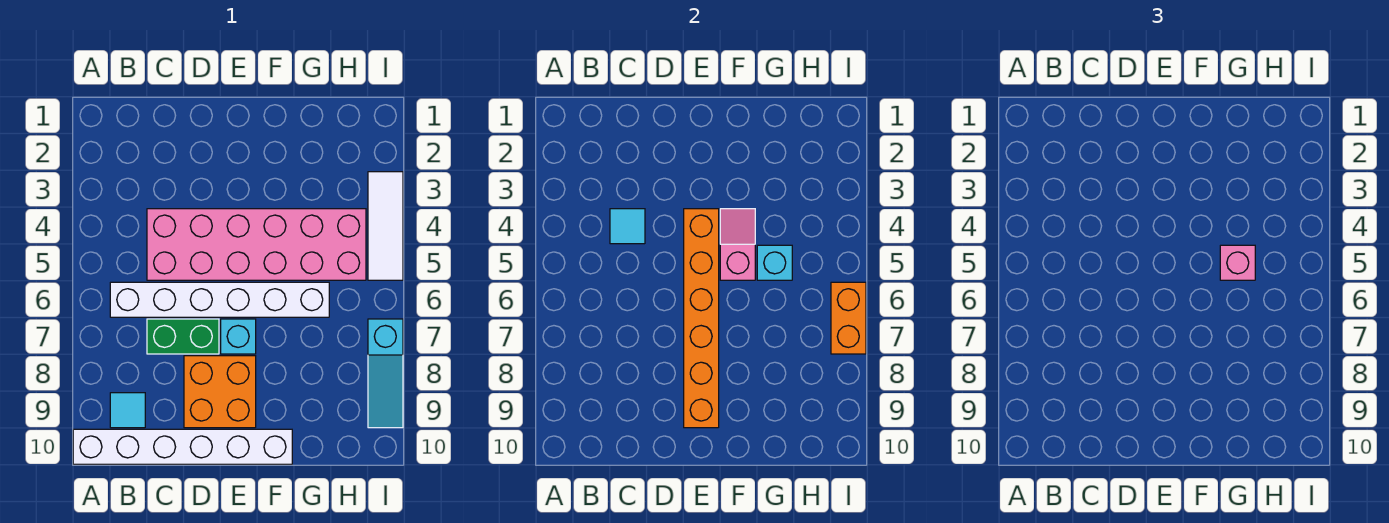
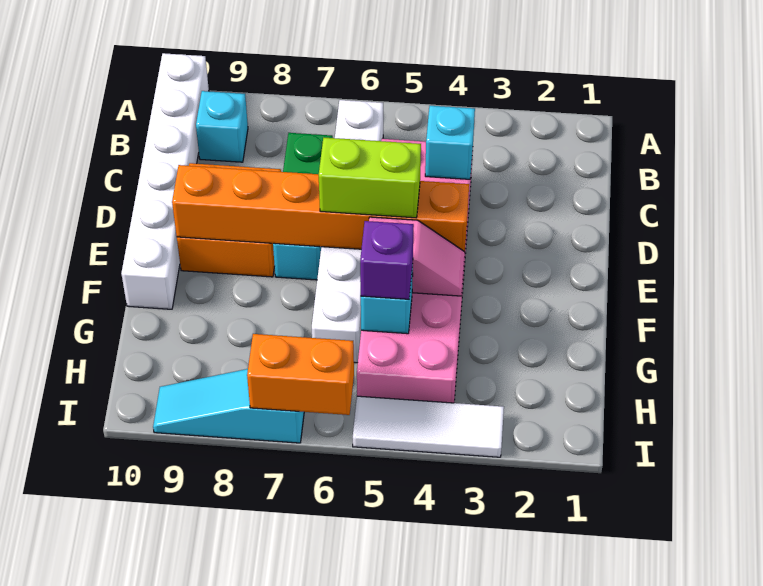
cyan 1x1 tile [110,393,145,428] -> cyan 1x1 brick [196,91,248,162]
cyan 1x1 tile [610,209,645,244] -> cyan 1x1 brick [425,106,475,179]
none -> lime 1x2 brick [319,138,421,218]
pink 1x1 brick [1220,245,1255,280] -> purple 1x1 brick [360,221,414,299]

